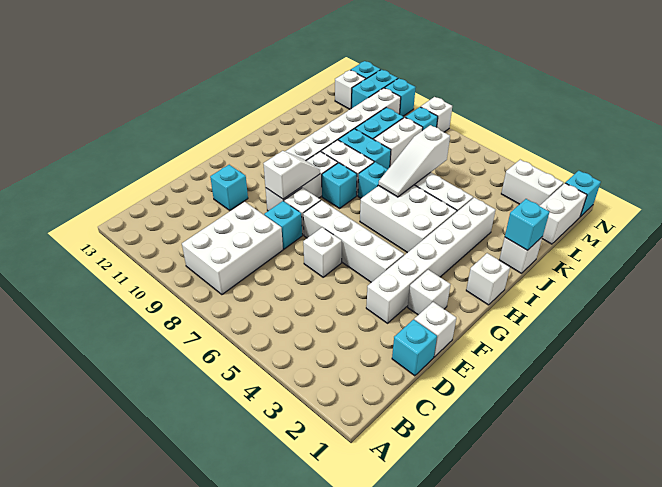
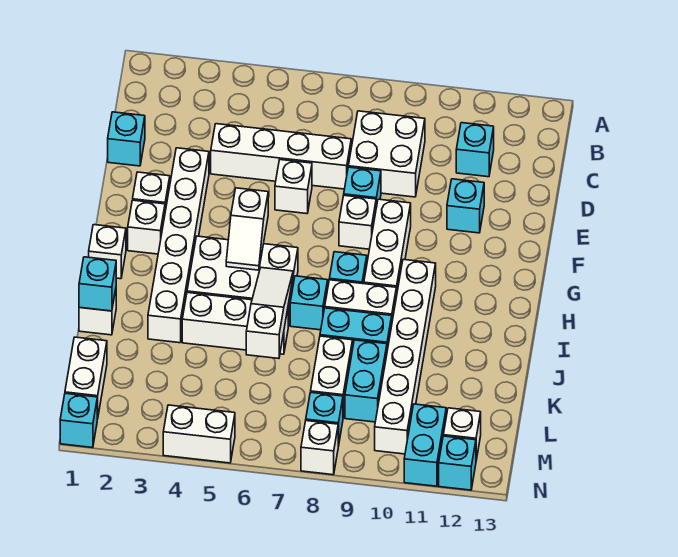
white 2x3 brick [182,202,283,295] -> white 2x2 brick [348,111,425,197]
white 1x1 brick [414,302,456,357] -> white 1x1 brick moved to [128,200,165,254]
white 1x4 brick [303,200,404,282] -> white 1x4 brick moved to [211,124,351,189]
white 1x2 slope [263,151,320,199] -> white 1x2 slope moved to [226,188,268,270]
white 1x2 brick [501,160,563,206] -> white 1x2 brick moved to [163,405,235,463]
cyan 1x1 brick [385,78,416,116] -> cyan 1x1 brick moved to [456,123,494,177]

